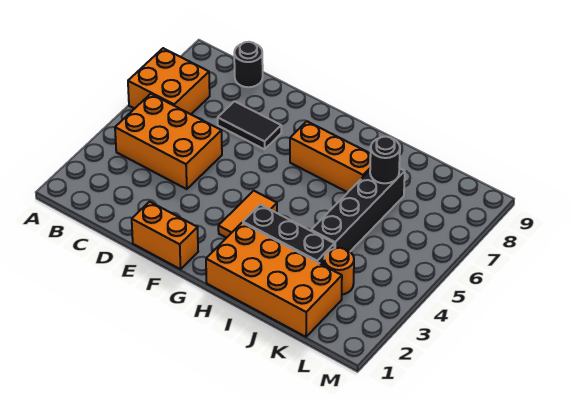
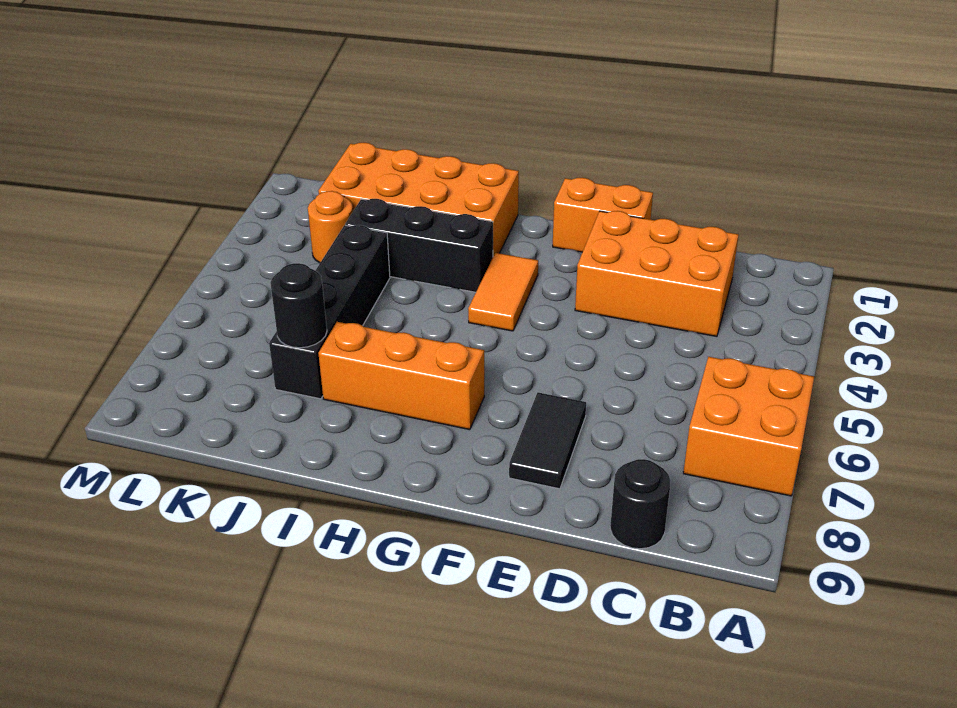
orange 2x3 brick [115,94,222,189] -> orange 2x3 brick moved to [575,211,739,336]
black 1x2 tile [218,101,281,149] -> black 1x2 tile turned to [509,392,586,489]

